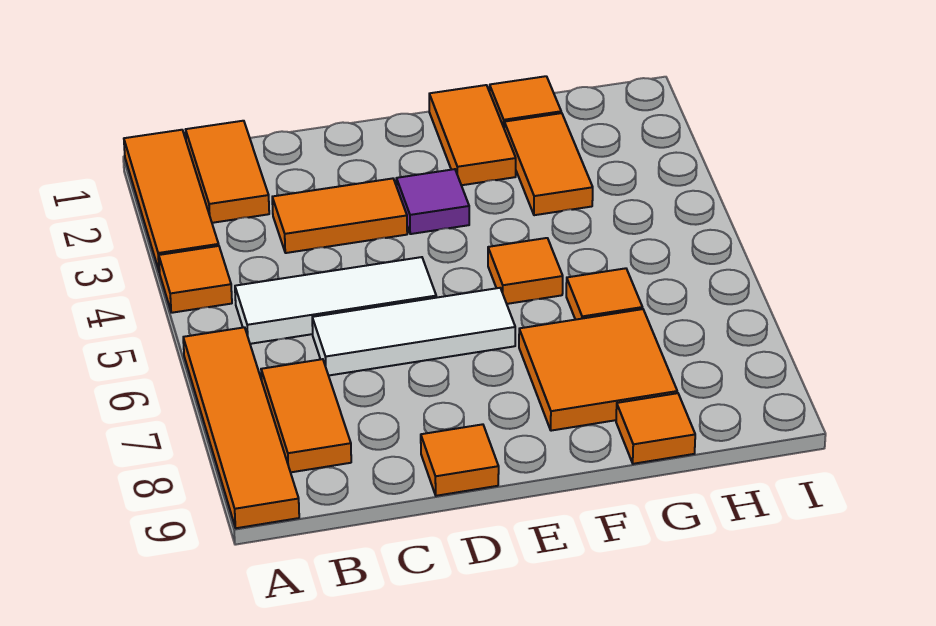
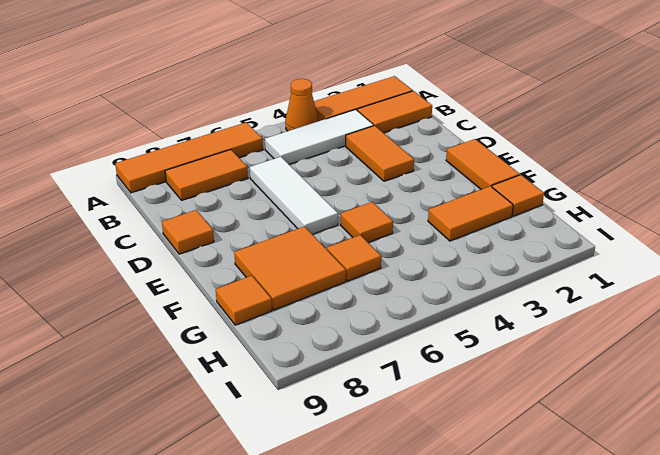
orange 1x1 tile [159,246,232,313] -> orange 1x1 cone [285,79,318,131]
white 1x3 tile [235,257,436,344] -> white 1x3 tile turned to [265,109,374,164]
purple 1x1 tile [396,169,469,234] -> none
orange 1x2 tile [429,85,516,185] -> orange 1x2 tile turned to [446,139,520,189]

